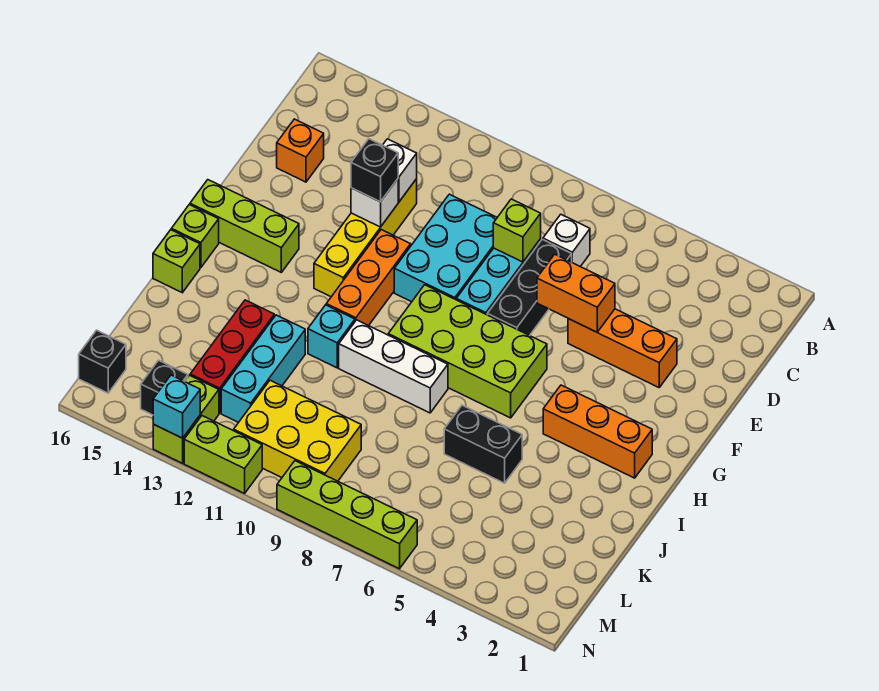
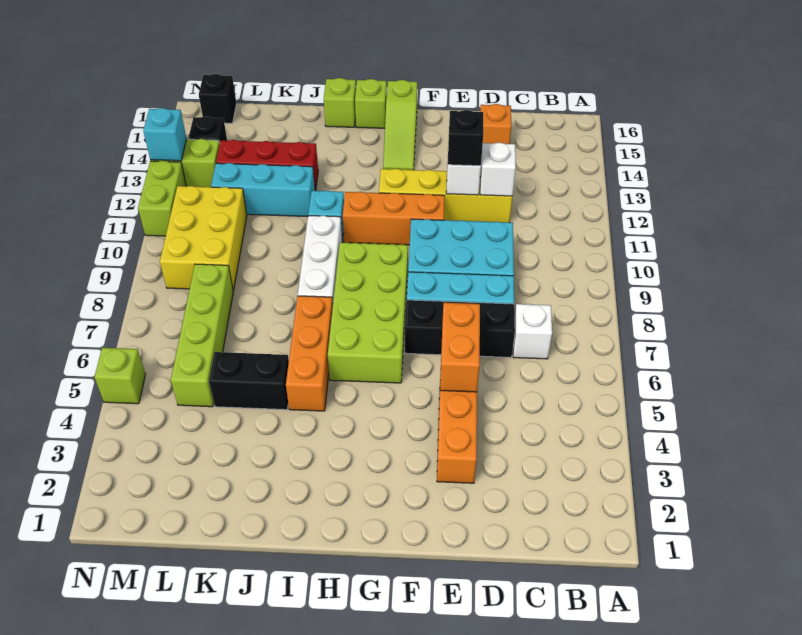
lime 1x1 brick [493,199,541,262] -> lime 1x1 brick moved to [95,348,145,404]
lime 1x3 brick [190,180,299,272] -> lime 1x3 slope [383,80,417,170]
orange 1x3 brick [543,385,652,478] -> orange 1x3 brick moved to [286,296,333,411]
black 1x2 brick [444,405,522,483] -> black 1x2 brick turned to [209,352,289,410]
lime 1x4 brick [277,461,417,569] -> lime 1x4 brick moved to [171,264,233,407]

